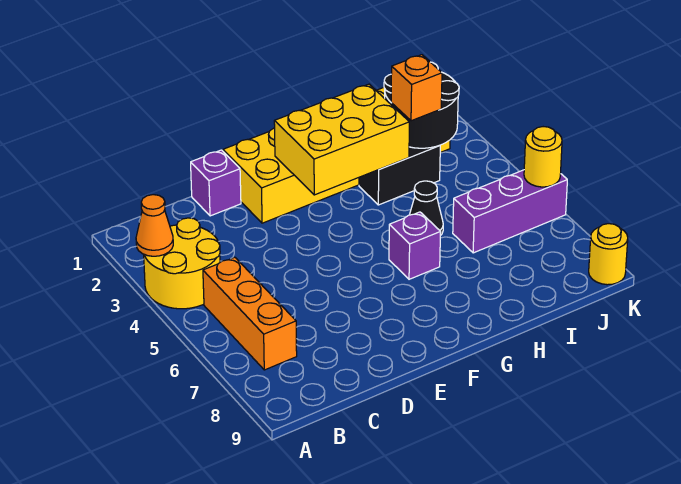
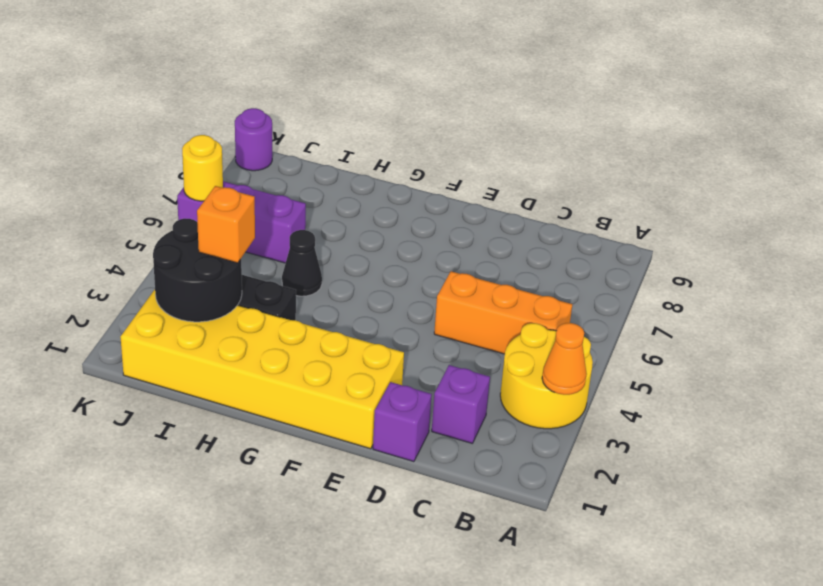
orange 1x3 brick [203,257,297,370] -> orange 1x3 brick turned to [434,271,573,354]
yellow 2x3 brick [274,84,409,195] -> none
purple 1x1 brick [389,212,441,279] -> purple 1x1 brick moved to [432,365,490,443]
yellow 1x1 round brick [589,224,628,285] -> purple 1x1 round brick [235,108,272,171]

